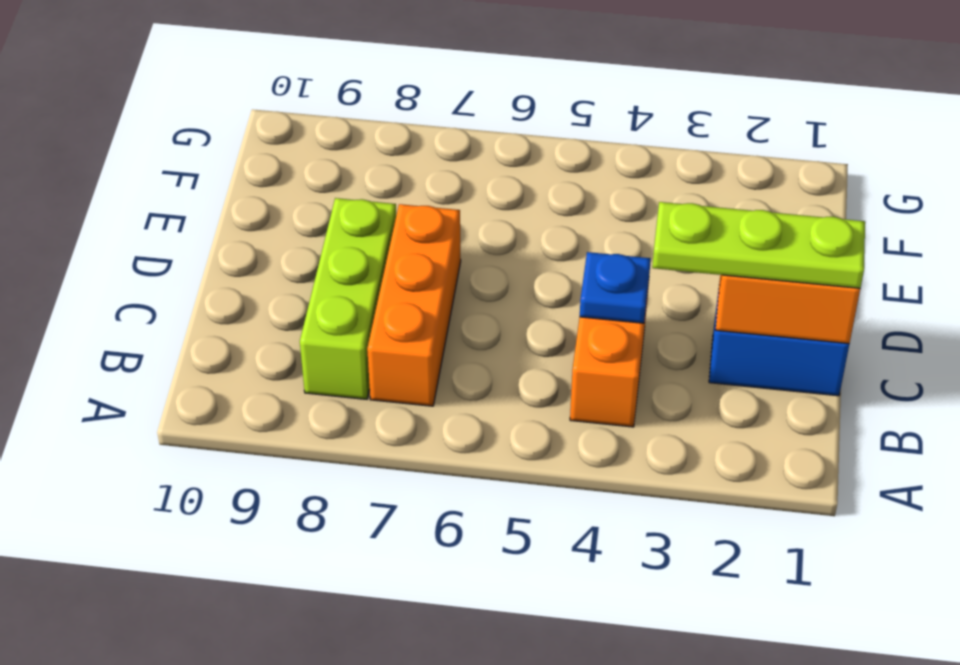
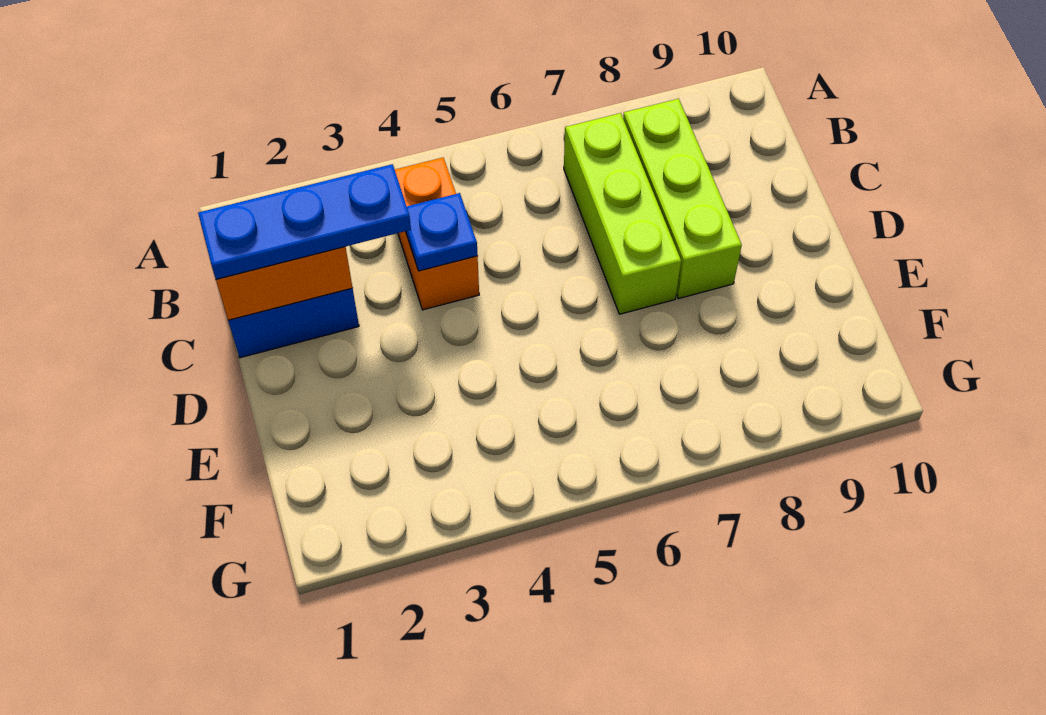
orange 1x3 brick [367,204,461,406] -> lime 1x3 brick [564,113,681,314]
lime 1x3 plate [652,202,865,288] -> blue 1x3 plate [198,164,411,279]

